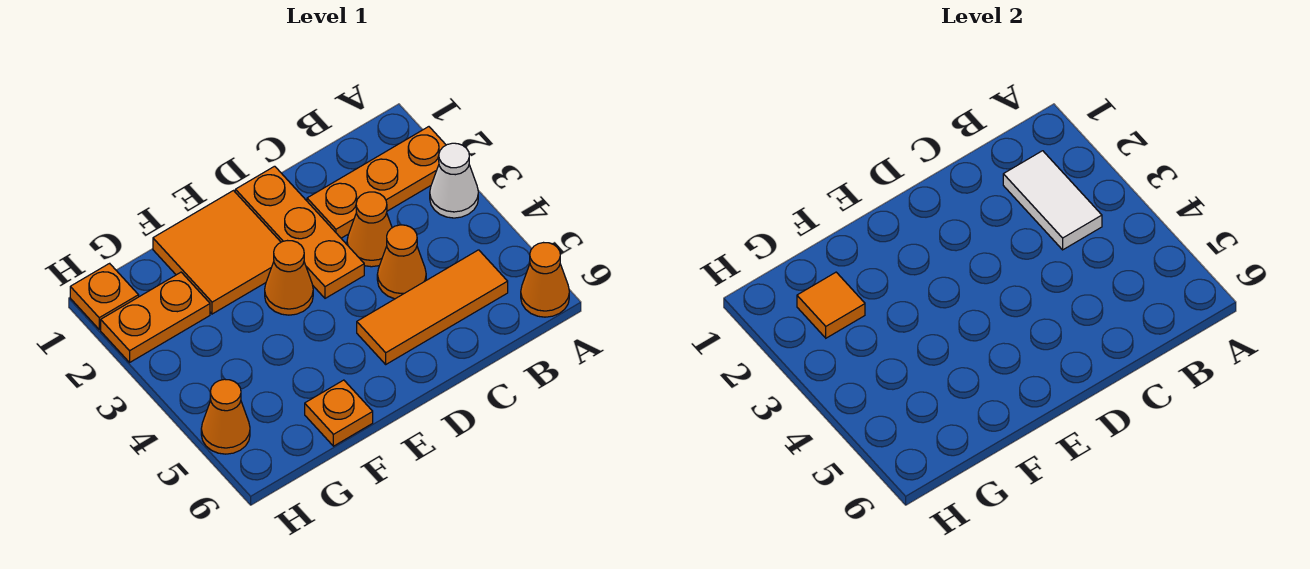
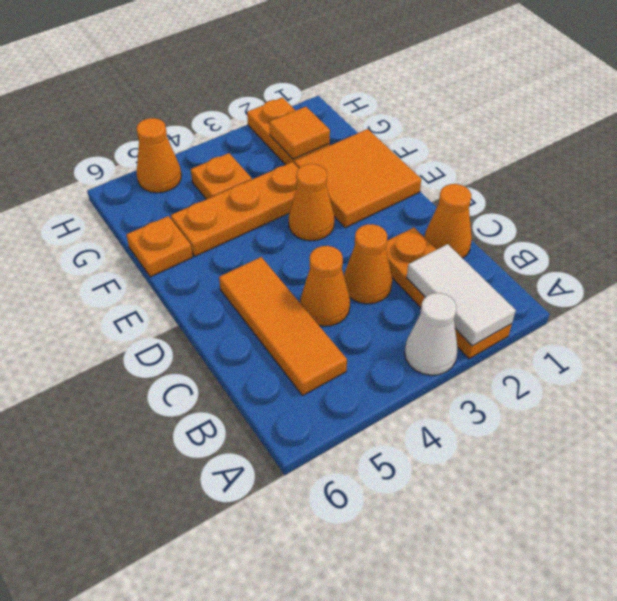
orange 1x1 cone [521,243,569,317] -> orange 1x1 cone moved to [425,184,472,258]
white 1x2 tile [1003,151,1102,250] -> white 1x2 tile turned to [407,244,516,346]
orange 1x3 plate [235,166,364,298] -> orange 1x3 plate moved to [171,162,299,256]
orange 1x1 plate [70,263,139,329] -> orange 1x1 plate moved to [191,153,252,199]

